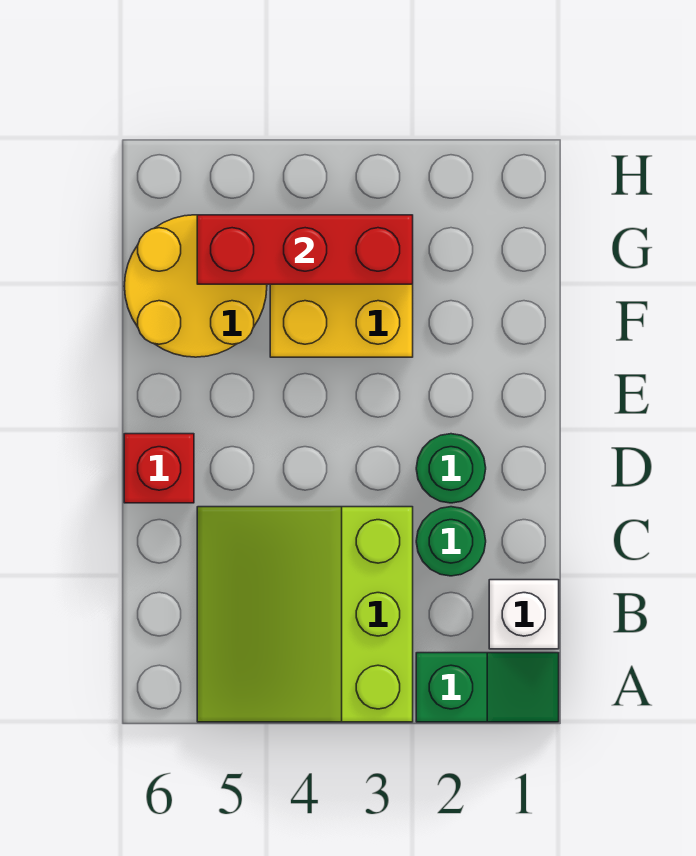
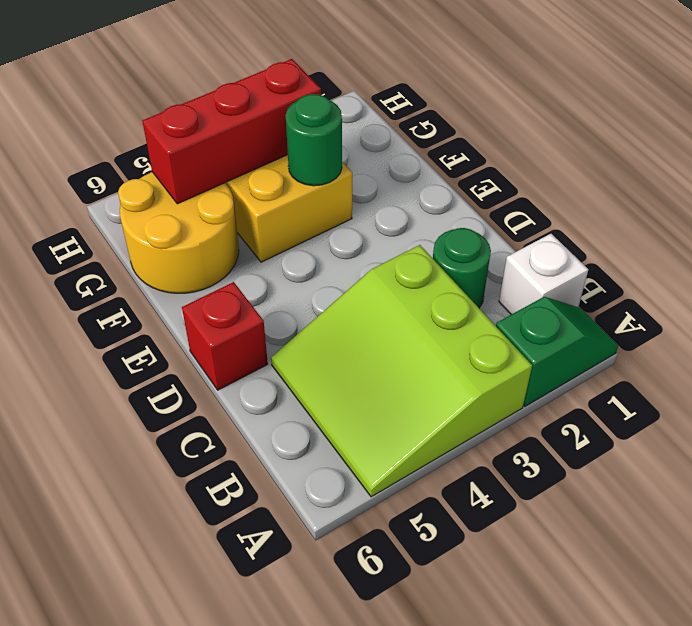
green 1x1 round brick [416,434,486,503] -> green 1x1 round brick moved to [286,94,342,186]

